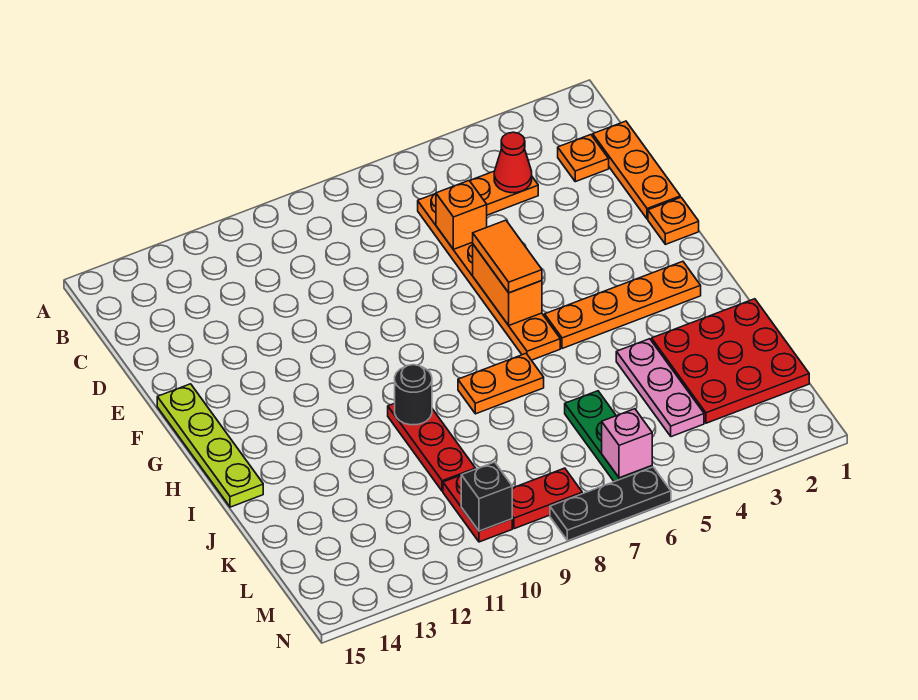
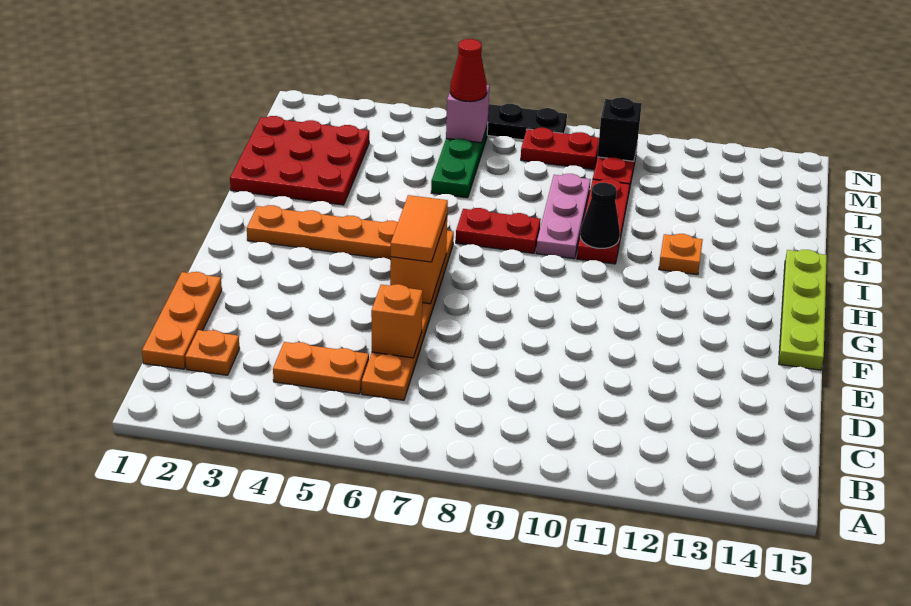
red 1x1 cone [494,132,532,193] -> red 1x1 cone moved to [450,39,487,102]
orange 1x1 plate [648,197,699,244] -> orange 1x1 plate moved to [659,234,703,275]
orange 1x2 plate [458,354,544,414] -> red 1x2 plate [456,208,541,253]
black 1x1 round brick [395,365,432,425] -> black 1x1 cone [580,183,620,248]
pink 1x3 plate [616,339,704,437] -> pink 1x3 plate moved to [536,174,591,259]

